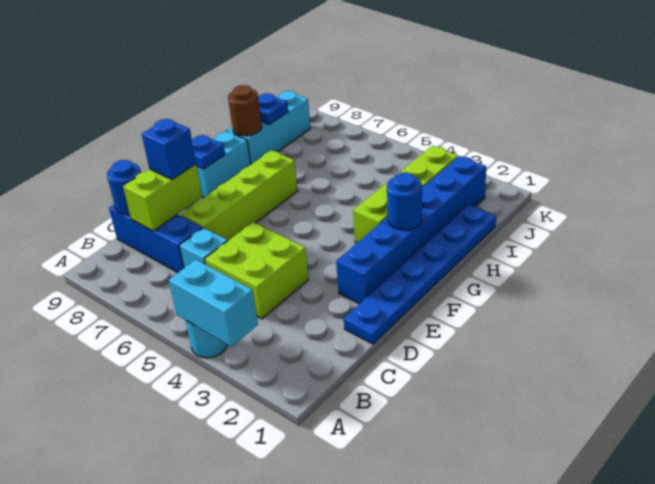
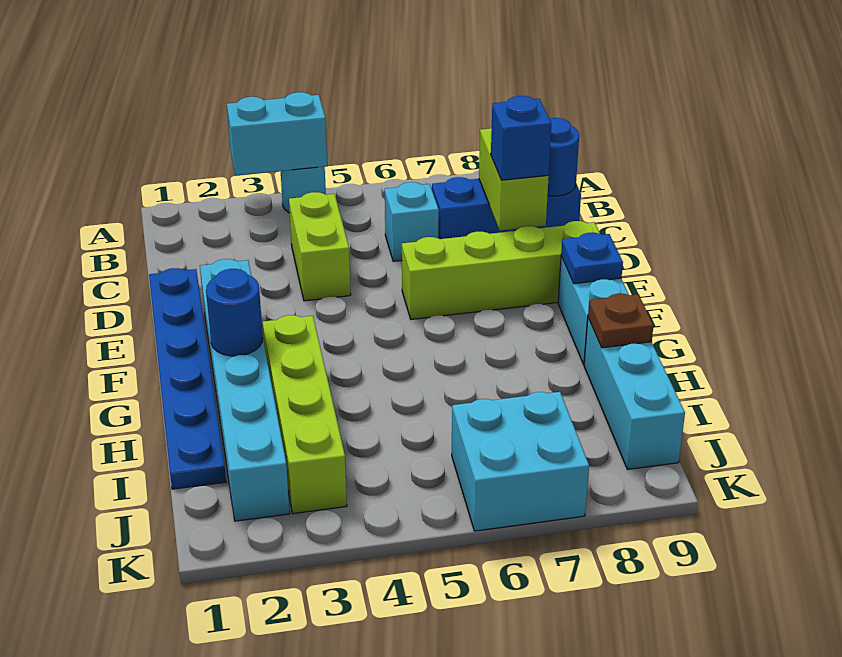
lime 2x2 brick [205,222,309,319] -> lime 1x2 brick [289,192,351,301]
lime 1x4 brick [180,150,298,241] -> lime 1x4 brick turned to [402,221,600,319]
blue 1x6 brick [336,156,486,304] -> cyan 1x6 brick [200,259,290,521]
brown 1x1 round brick [228,85,262,136] -> brown 1x1 plate [588,294,653,348]
blue 1x1 plate [258,93,288,125] -> none
none -> cyan 2x2 brick [452,392,589,531]

